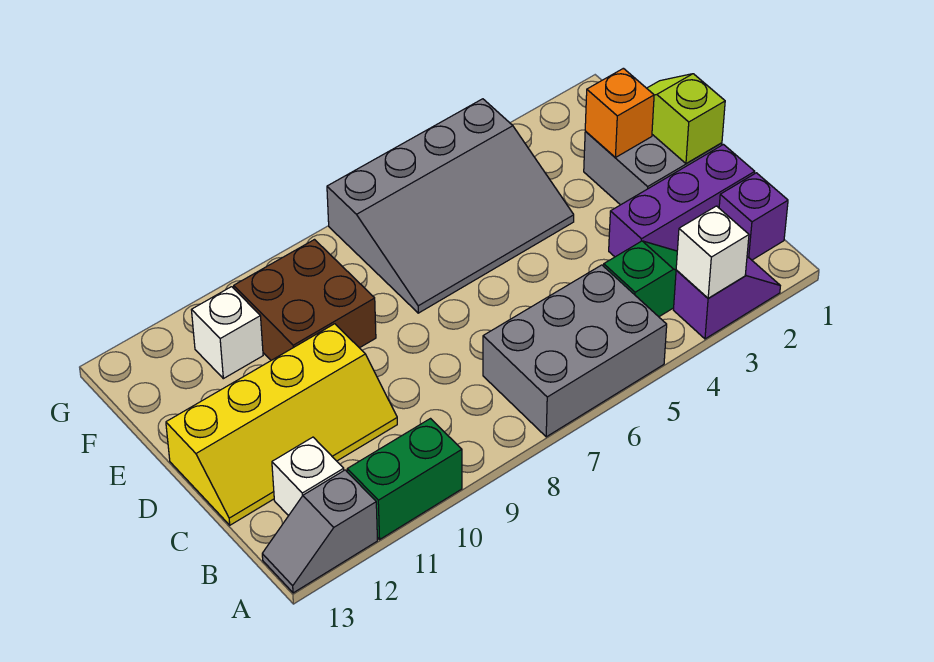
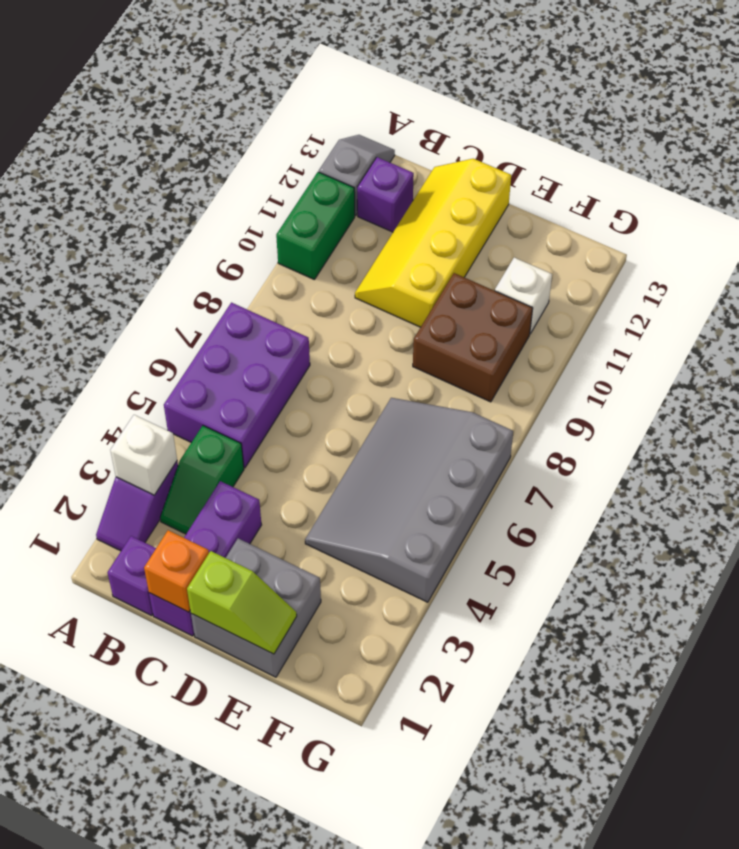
grey 2x3 brick [483,265,667,437] -> purple 2x3 brick [164,303,310,468]
white 1x1 brick [272,437,344,516] -> purple 1x1 brick [357,157,414,232]
orange 1x1 brick [585,68,654,157] -> orange 1x1 brick moved to [144,530,209,612]

